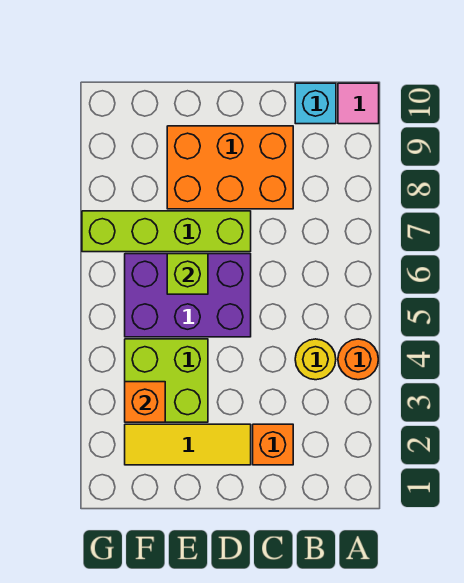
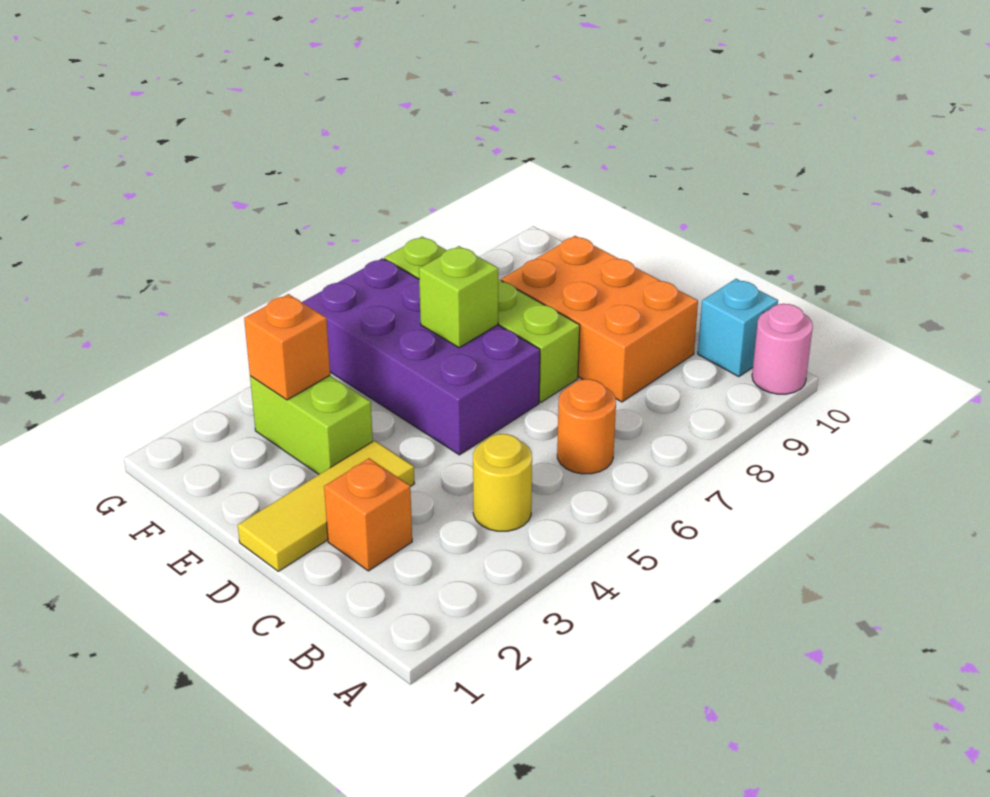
orange 1x1 round brick [338,339,378,380] -> orange 1x1 round brick moved to [557,379,616,474]
pink 1x1 tile [338,83,379,124] -> pink 1x1 round brick [752,304,813,394]
yellow 1x3 tile [125,424,251,465] -> yellow 1x3 tile turned to [238,440,414,571]
purple 2x3 brick [125,254,251,337] -> purple 2x4 brick [302,258,540,455]
lime 2x2 brick [125,339,208,422] -> lime 1x2 brick [250,376,373,474]

